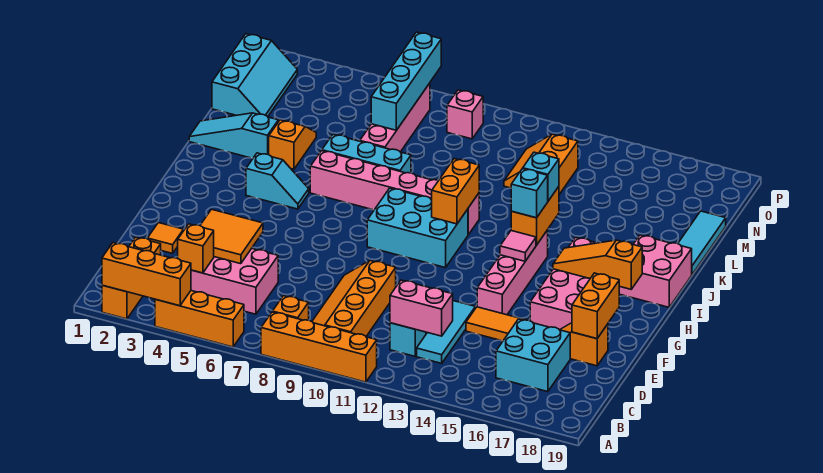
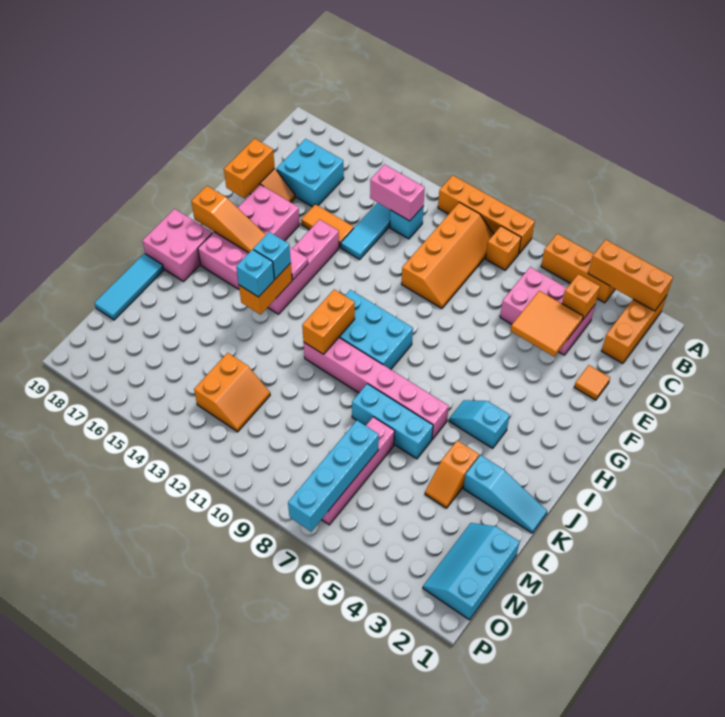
pink 1x1 brick [447,90,483,139] -> none

